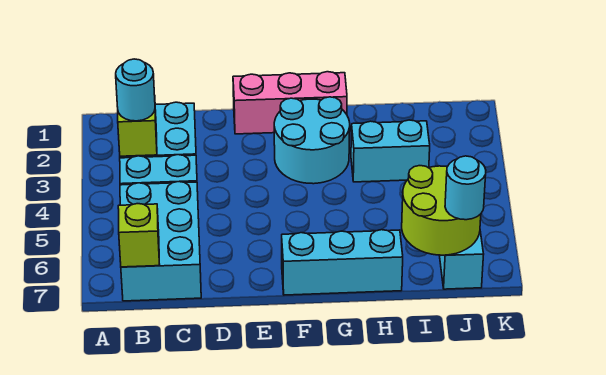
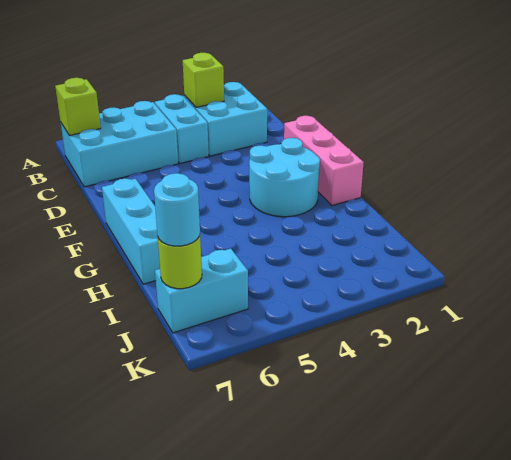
cyan 1x1 round brick [116,59,155,121] -> none
cyan 1x2 brick [351,120,430,182] -> none
lime 2x2 round brick [402,166,481,255] -> lime 1x1 round brick [158,236,202,289]

